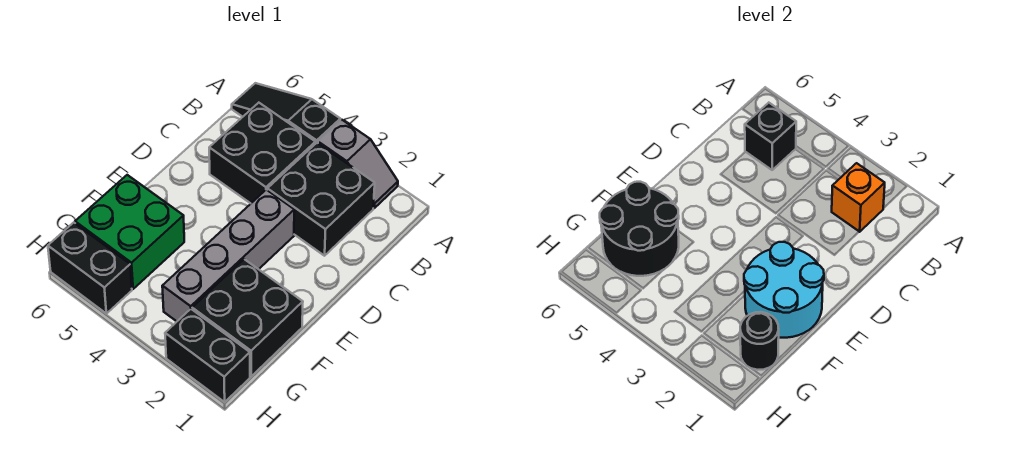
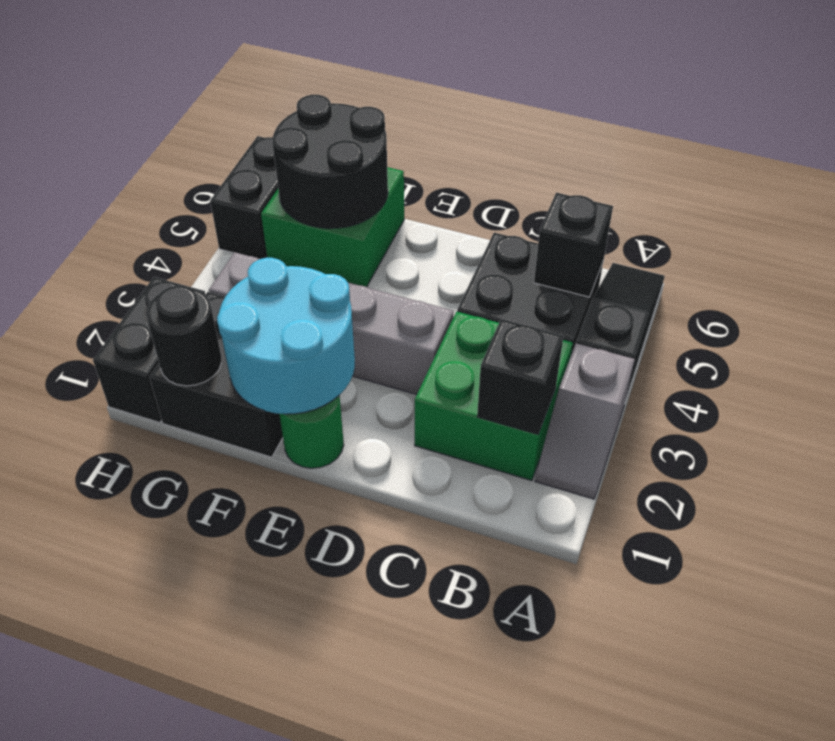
black 2x2 brick [267,143,375,256] -> green 2x2 brick [415,312,573,481]
orange 1x1 brick [832,163,885,232] -> black 1x1 brick [477,319,563,434]
none -> green 1x1 round brick [279,395,344,468]

